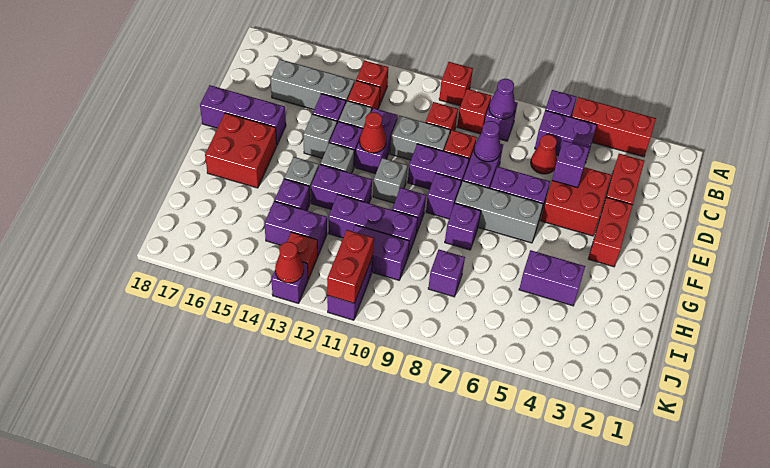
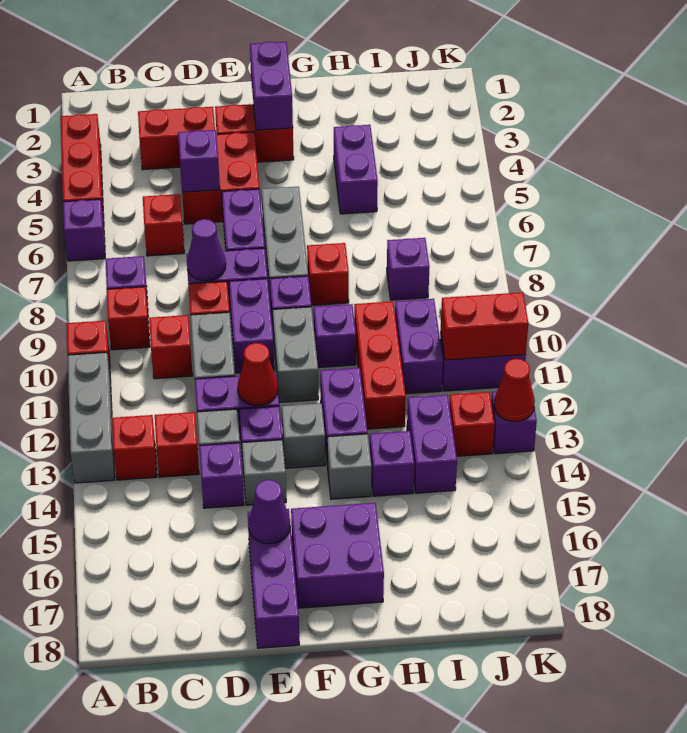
purple 1x2 brick [535,110,597,163] -> purple 1x2 brick moved to [250,42,293,130]
purple 1x1 cone [489,79,515,119] -> purple 1x1 cone moved to [249,480,290,544]
red 1x1 cone [531,135,557,174] -> red 1x1 brick [143,194,184,256]
grey 1x3 brick [271,59,355,110] -> grey 1x3 brick moved to [68,352,115,483]
grey 1x1 brick [373,158,408,203] -> grey 1x2 brick [273,307,318,402]
red 2x2 brick [205,113,277,188] -> purple 2x2 brick [291,503,384,608]
purple 1x1 brick [445,203,481,250] -> red 1x1 brick [307,243,349,305]
purple 1x3 brick [329,195,418,256] -> red 1x3 brick [354,301,406,429]

